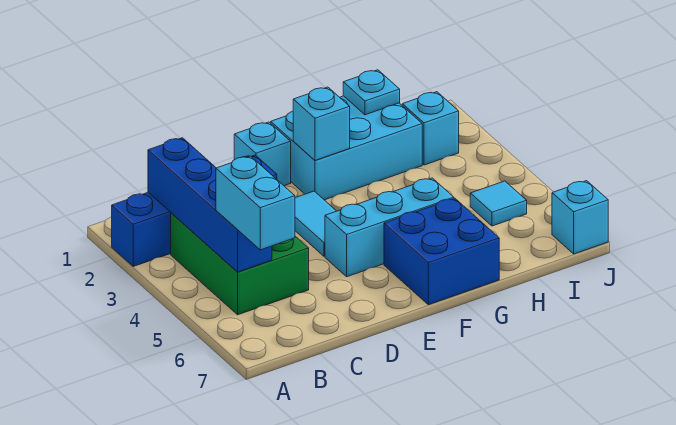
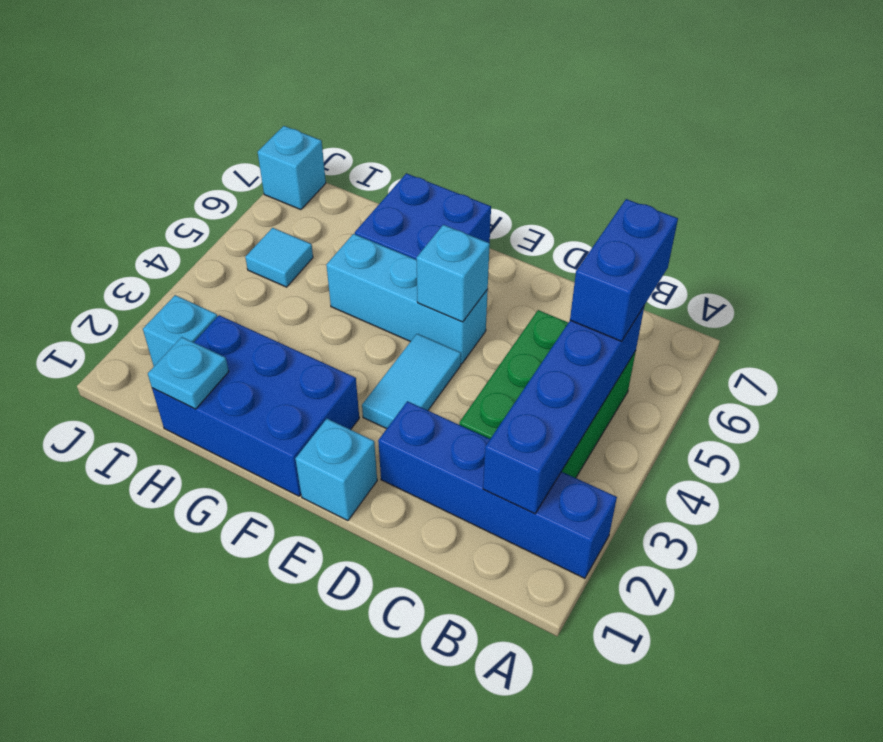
cyan 1x2 brick [216,156,295,250] -> blue 1x2 brick [570,199,678,341]
cyan 2x3 brick [271,96,422,200] -> blue 2x3 brick [152,315,359,496]
cyan 1x1 brick [293,87,350,160] -> cyan 1x1 brick moved to [416,225,490,322]

